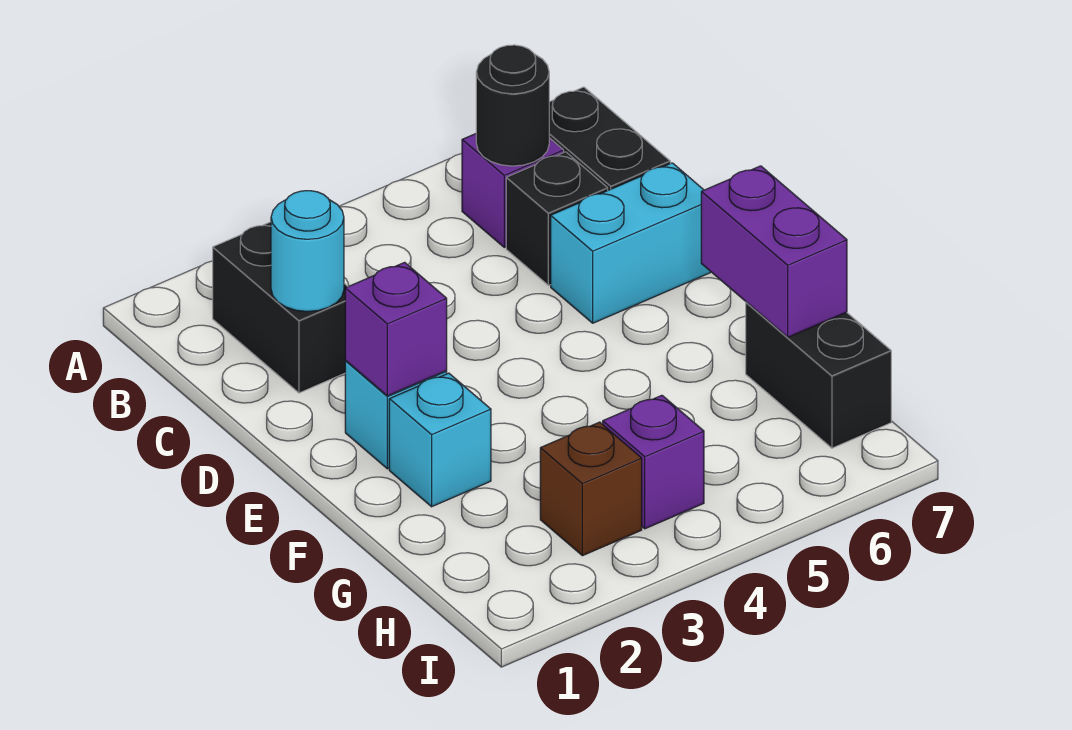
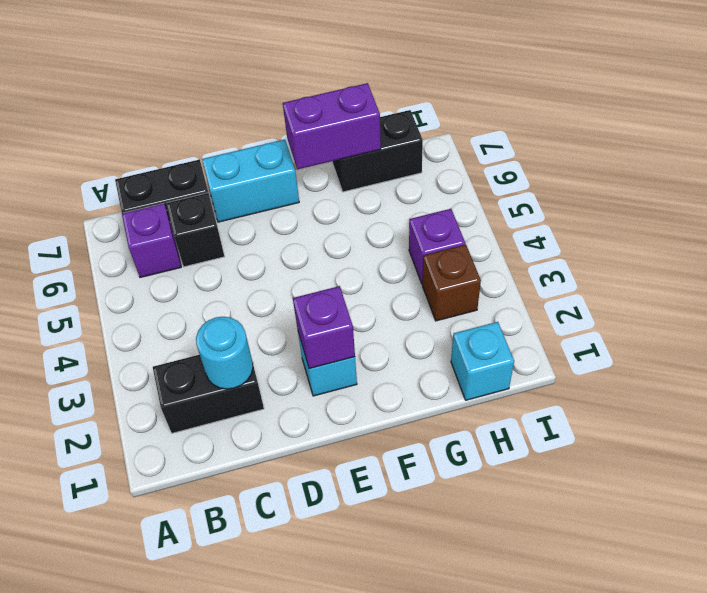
black 1x1 round brick [476,45,549,166] -> none
cyan 1x2 brick [551,163,711,323] -> cyan 1x2 brick turned to [202,140,299,222]
cyan 1x1 brick [389,373,491,507] -> cyan 1x1 brick moved to [451,322,514,400]

